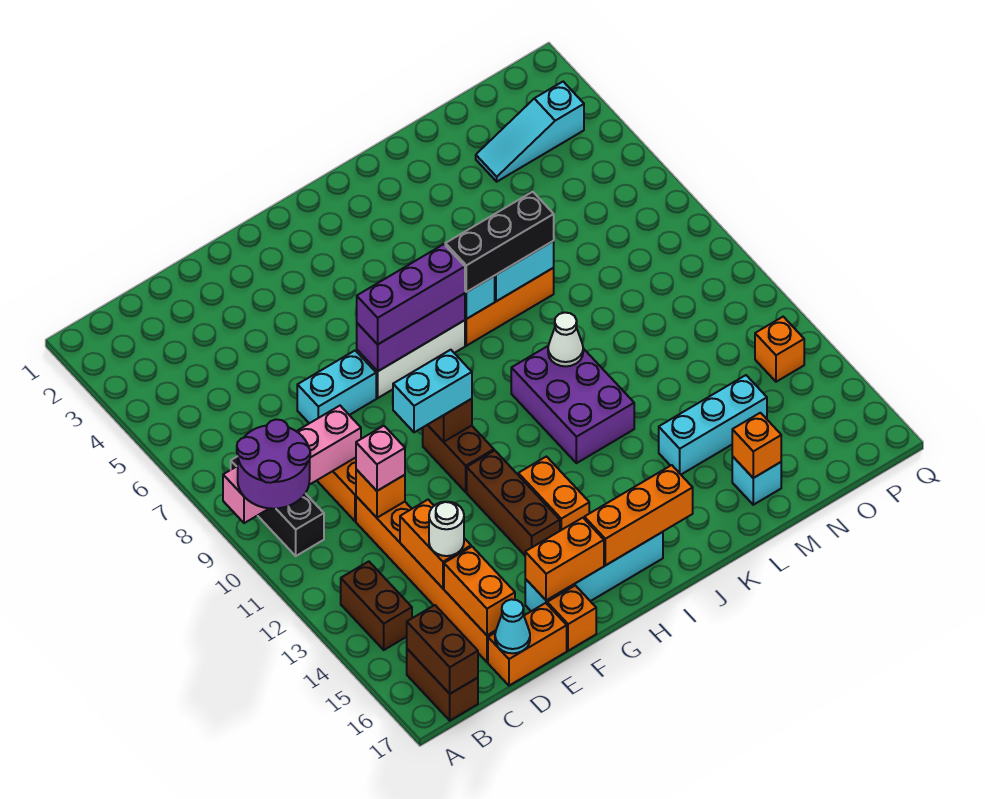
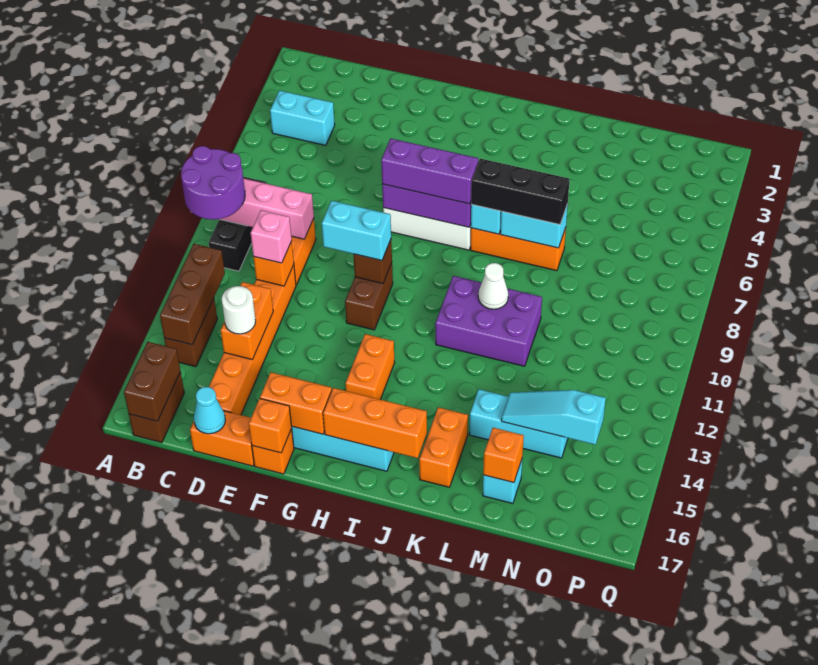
orange 1x2 brick [444,547,515,635] -> orange 1x2 brick moved to [419,407,468,487]
cyan 1x2 brick [297,351,376,423] -> cyan 1x2 brick moved to [270,91,335,145]
brown 1x3 brick [467,451,560,555] -> brown 1x3 brick moved to [160,244,225,345]
purple 2x3 brick [511,346,634,463] -> purple 2x3 brick turned to [435,276,542,366]
cyan 1x3 slope [476,82,584,182] -> cyan 1x3 slope moved to [501,390,606,445]
orange 1x1 brick [755,317,804,382] -> orange 1x1 brick moved to [249,399,292,453]

